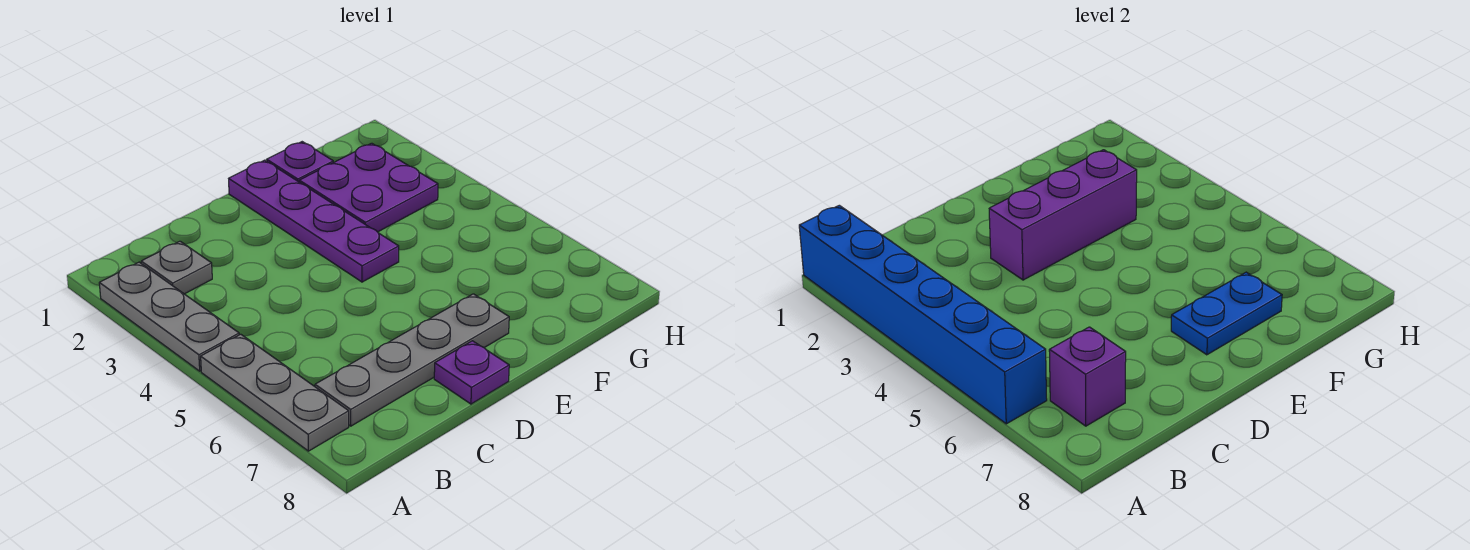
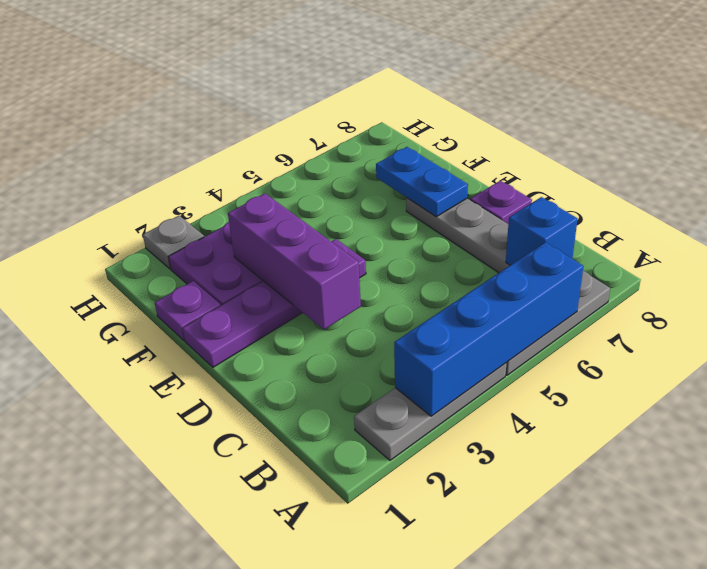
blue 1x6 brick [799,205,1047,424] -> blue 1x4 brick [394,242,584,416]
grey 1x1 plate [141,241,212,294] -> grey 1x1 plate moved to [143,216,204,269]
purple 1x1 brick [1049,327,1126,426] -> blue 1x1 brick [506,197,578,265]

